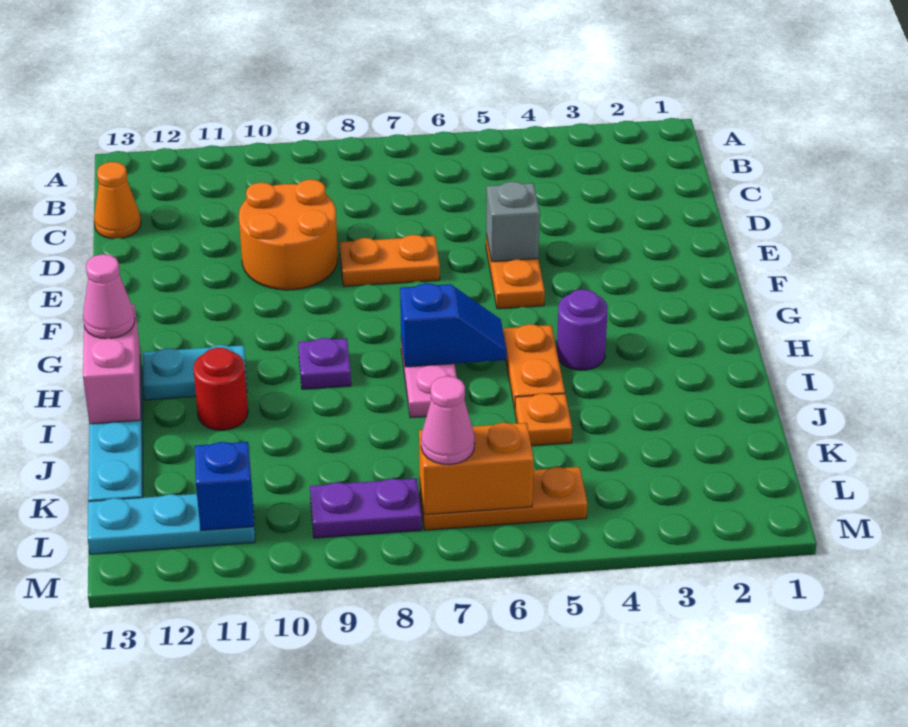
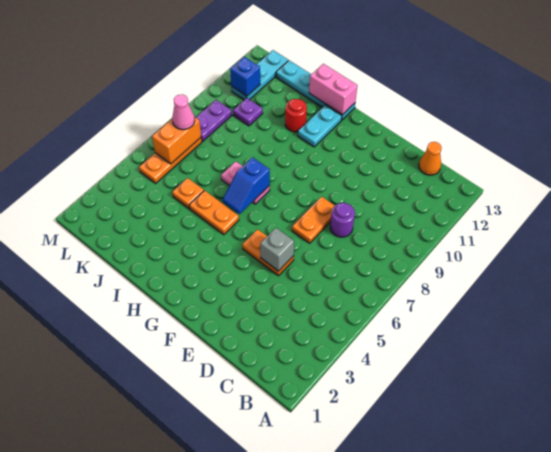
orange 2x2 round brick [239,179,338,290] -> none
purple 1x1 round brick [557,289,608,370] -> purple 1x1 round brick moved to [330,203,355,237]
purple 1x1 plate [298,338,351,389] -> purple 1x1 plate moved to [233,98,263,126]
pink 1x1 cone [83,254,135,339] -> none

